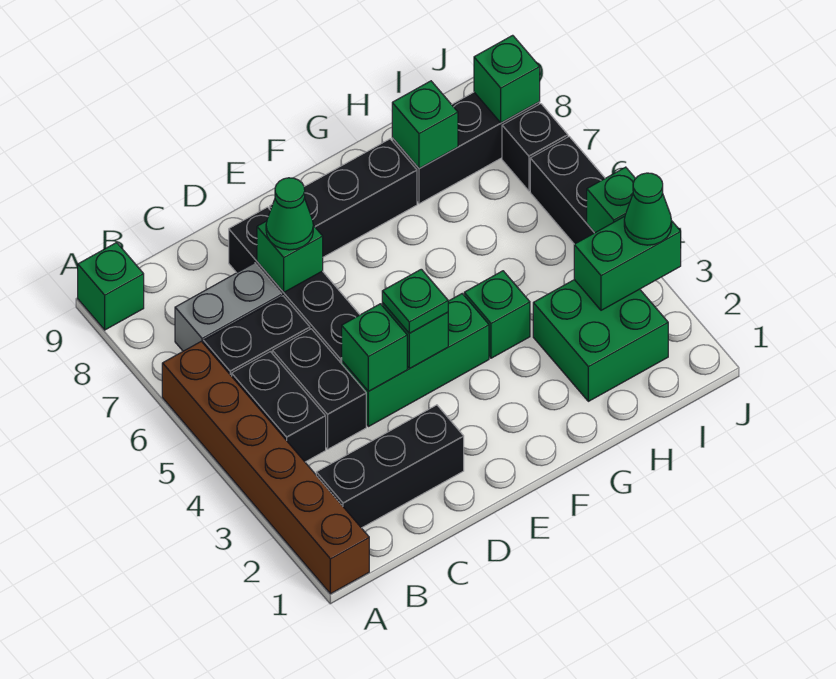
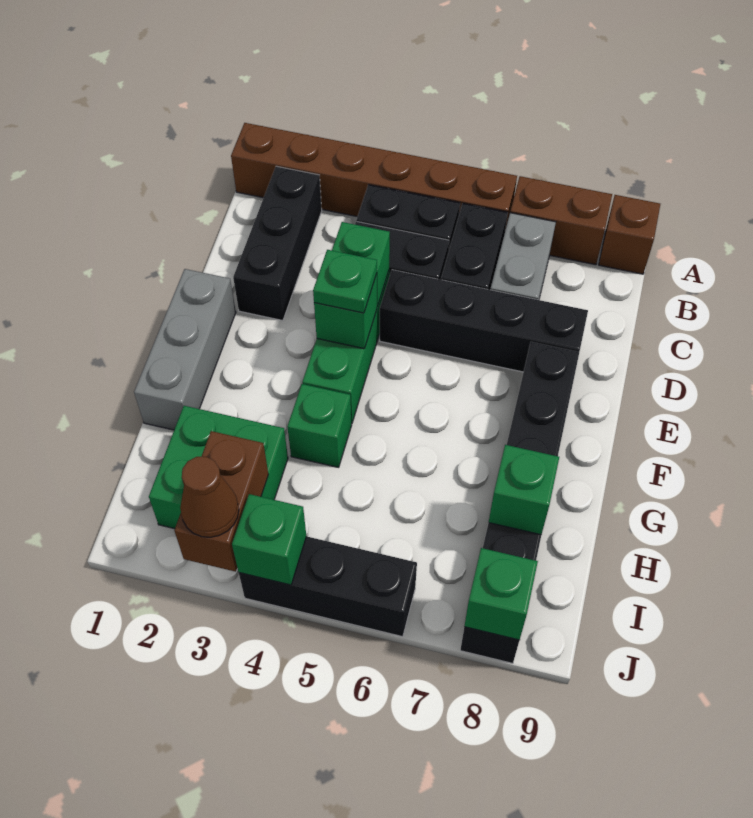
none -> brown 1x2 brick [510,176,612,265]
green 1x1 brick [78,242,144,330] -> brown 1x1 brick [599,195,660,274]
green 1x1 brick [257,221,323,292] -> none
green 1x1 cone [266,178,313,250] -> none
none -> grey 1x3 brick [134,269,236,430]
green 1x2 brick [574,216,681,310] -> brown 1x2 brick [174,431,268,572]
green 1x1 cone [624,173,672,245] -> brown 1x1 cone [180,457,239,537]
black 1x1 brick [502,104,568,191] -> none

